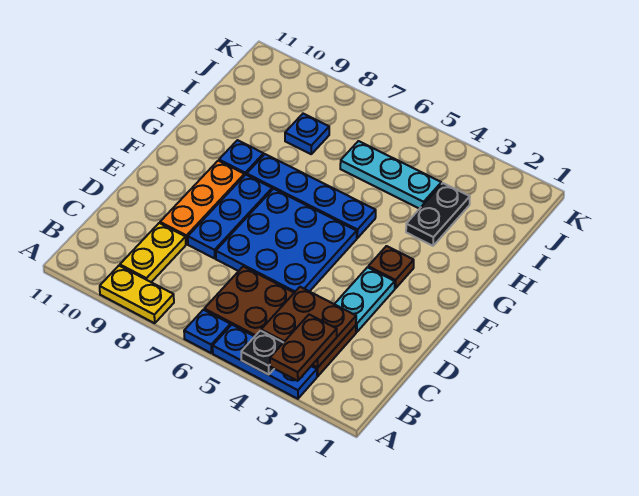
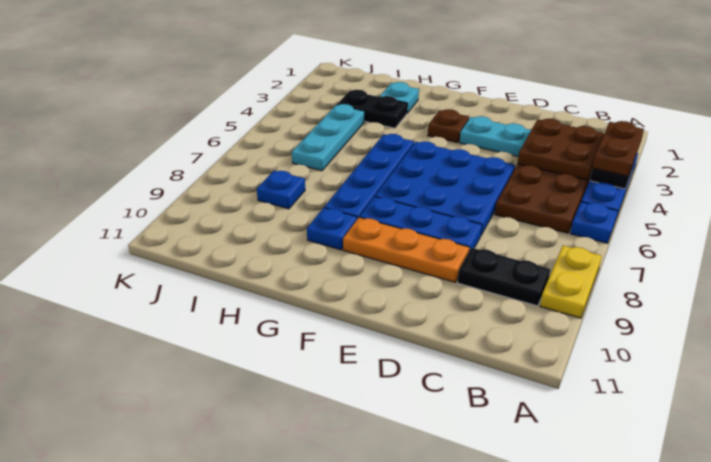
brown 1x2 plate [270,315,337,381] -> brown 1x2 plate turned to [592,121,644,176]
yellow 1x2 plate [120,223,186,282] -> black 1x2 plate [458,248,550,306]
none -> cyan 1x1 plate [380,82,419,113]

